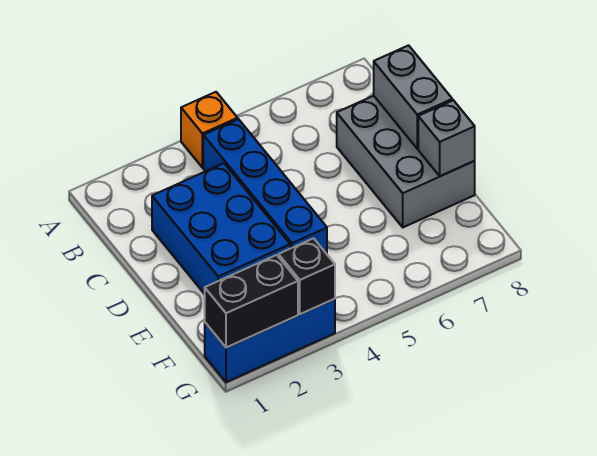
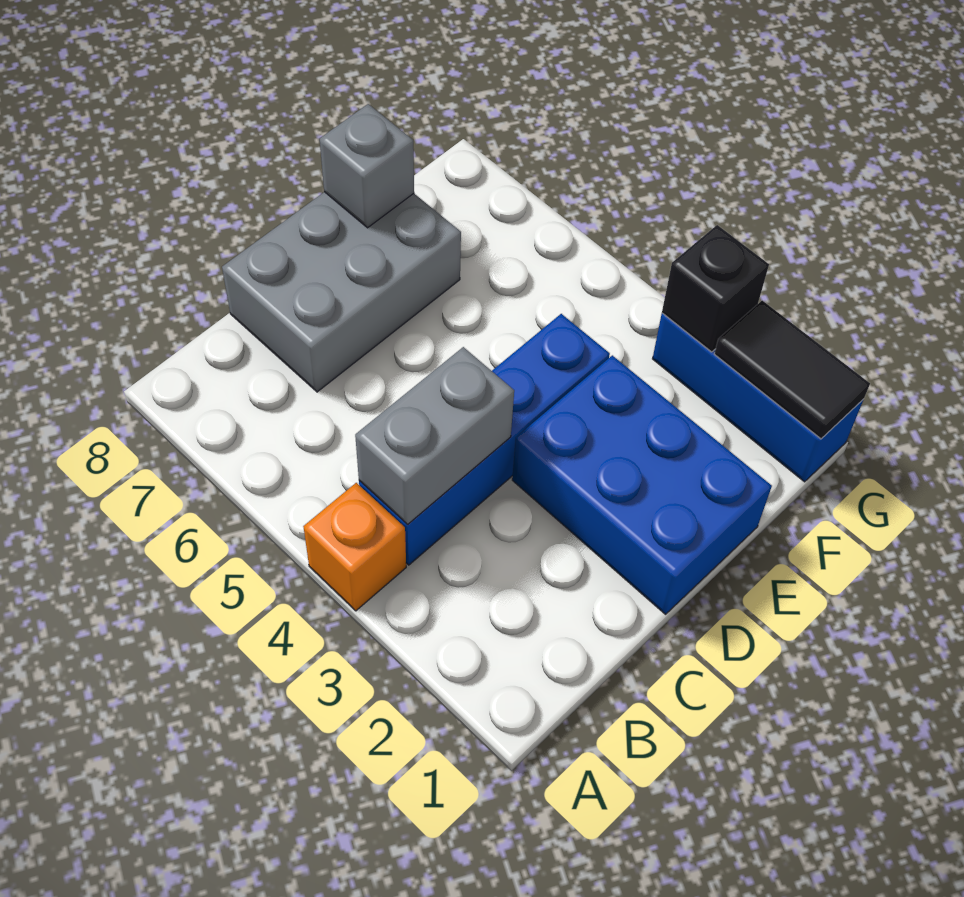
blue 2x3 brick [152,163,290,294] -> blue 2x3 brick turned to [512,355,772,614]
grey 1x2 brick [374,45,452,149] -> grey 1x2 brick moved to [355,347,514,525]
black 1x2 brick [205,255,298,347] -> black 1x2 tile [714,301,870,439]

